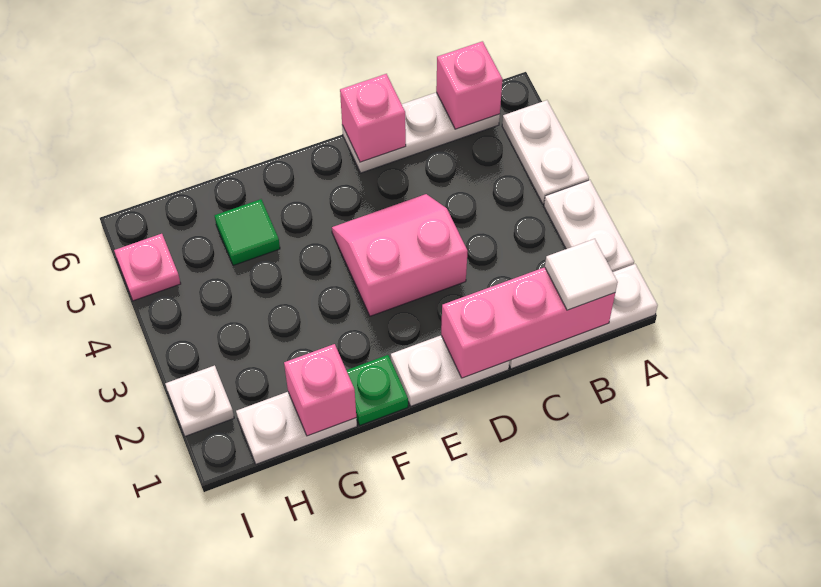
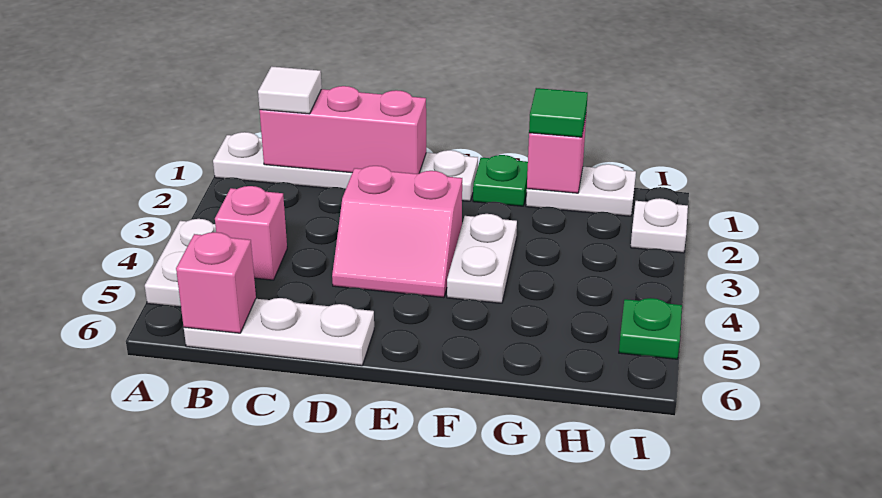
white 1x2 plate [544,180,634,272] -> white 1x2 plate moved to [447,214,517,303]
pink 1x1 brick [340,74,406,162] -> pink 1x1 brick moved to [215,186,287,280]
green 1x1 tile [215,199,280,265] -> green 1x1 tile moved to [529,88,588,137]
pink 1x1 plate [114,234,181,301] -> green 1x1 plate [619,298,682,359]

